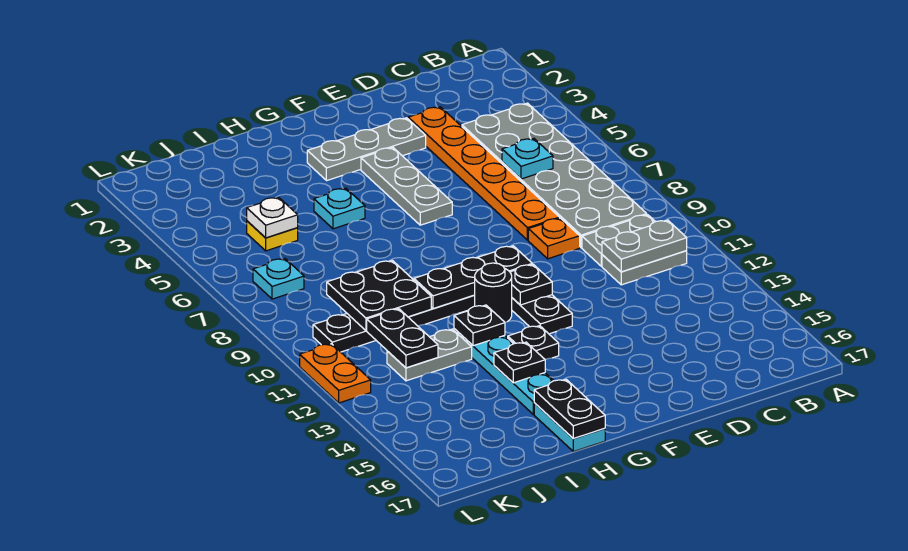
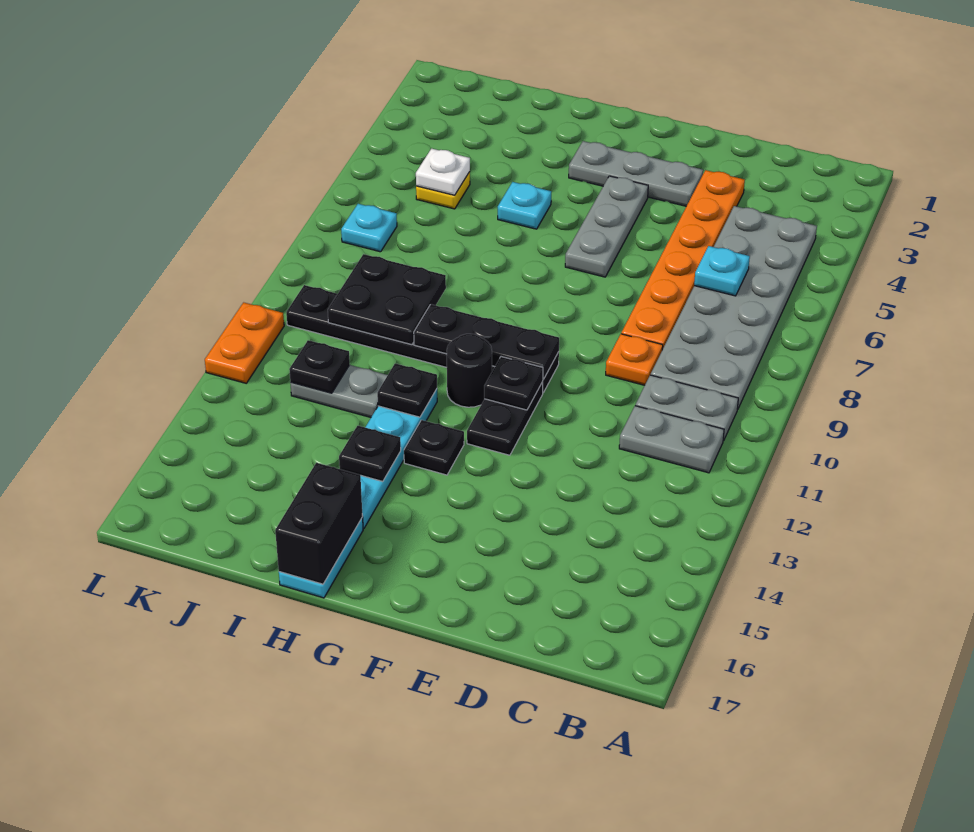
grey 1x2 plate [602,220,687,272] -> none
black 1x2 plate [534,379,605,438] -> black 1x2 brick [275,463,363,584]
black 1x2 plate [367,309,438,368] -> black 1x1 plate [289,340,350,393]

